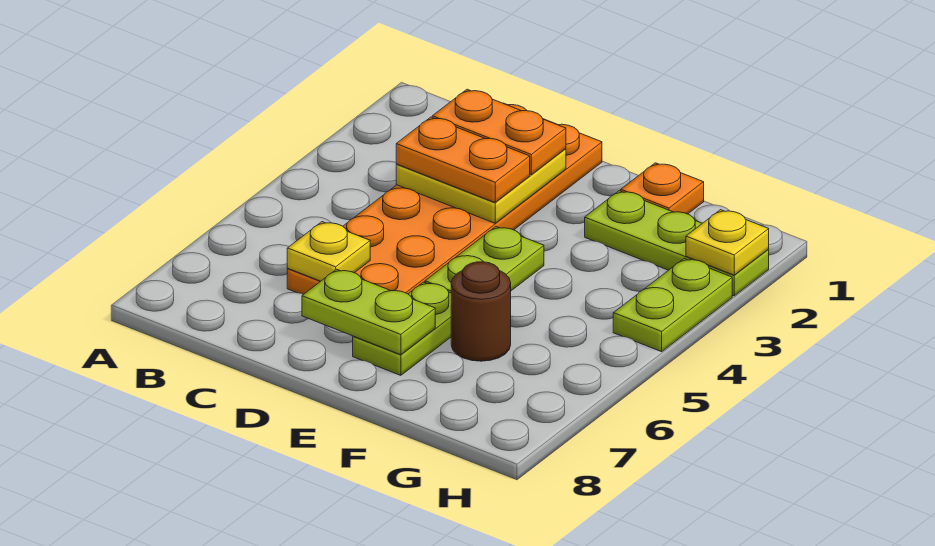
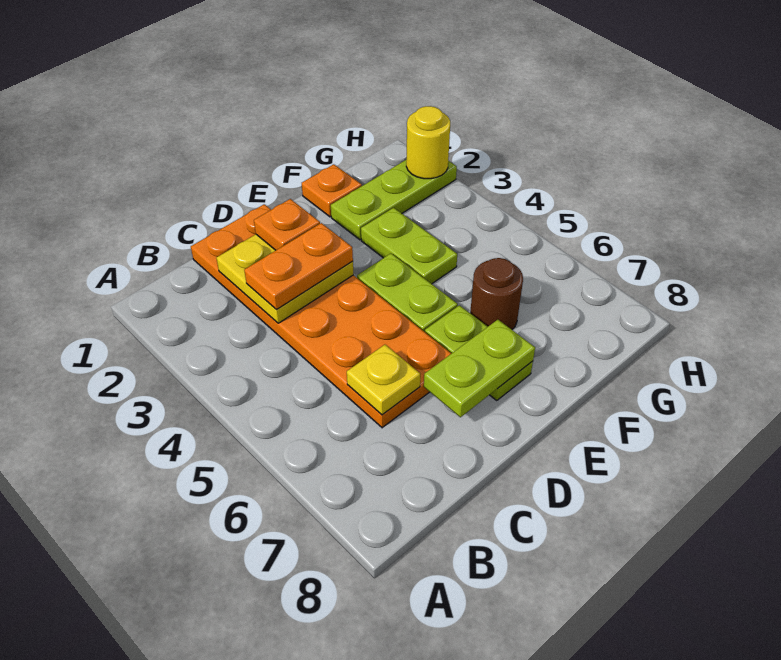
orange 1x2 plate [432,89,566,174] -> orange 1x1 plate [254,199,320,250]
yellow 1x1 plate [686,210,769,275] -> yellow 1x1 round brick [406,106,450,179]
lime 1x2 plate [613,258,732,352] -> lime 1x2 plate moved to [361,208,457,284]

